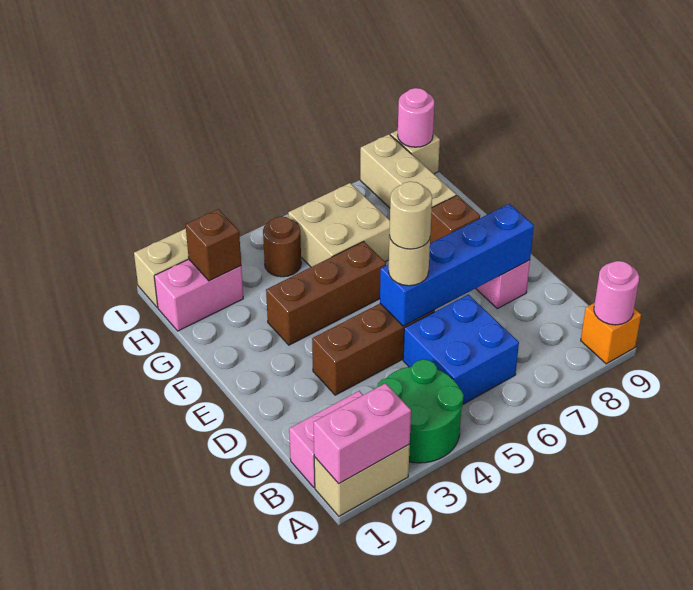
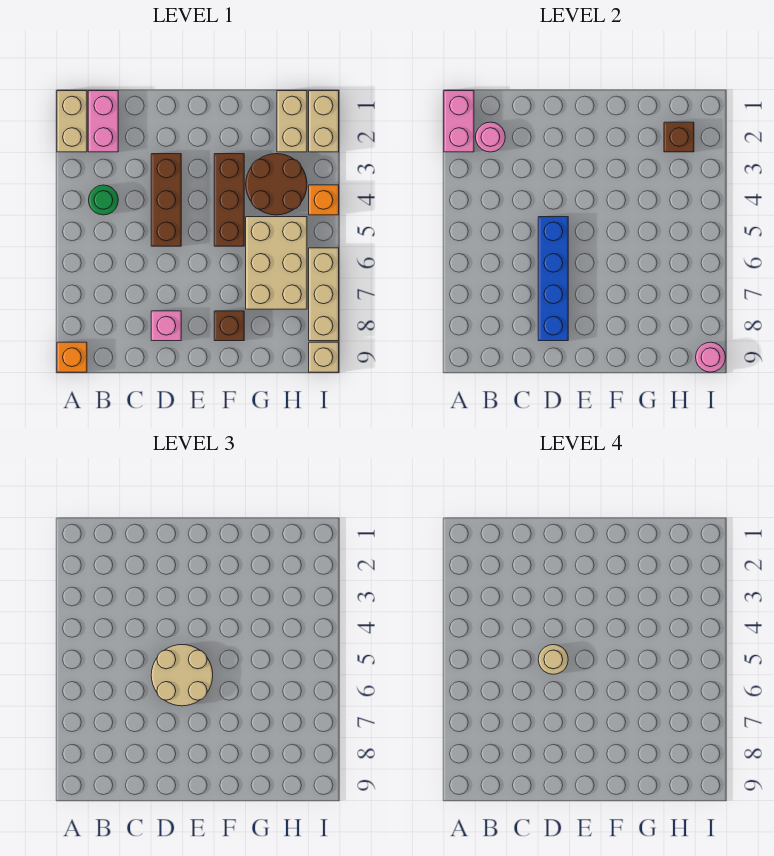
green 2x2 round brick [377,359,464,463] -> green 1x1 round brick [89,185,118,215]
pink 1x1 round brick [594,261,639,325] -> pink 1x1 round brick moved to [476,122,505,152]
blue 2x2 brick [403,294,519,404] -> none
tan 1x1 round brick [389,236,430,286] -> tan 2x2 round brick [151,645,213,706]
tan 2x2 brick [288,183,390,267] -> tan 2x3 brick [246,217,307,309]
tan 1x3 brick [360,134,456,208] -> tan 1x3 brick turned to [309,248,339,341]
pink 1x2 brick [154,259,243,331] -> tan 1x2 brick [277,91,307,152]
brown 1x1 round brick [263,217,301,277] -> brown 2x2 round brick [246,154,307,215]
none -> orange 1x1 brick [309,185,339,215]

